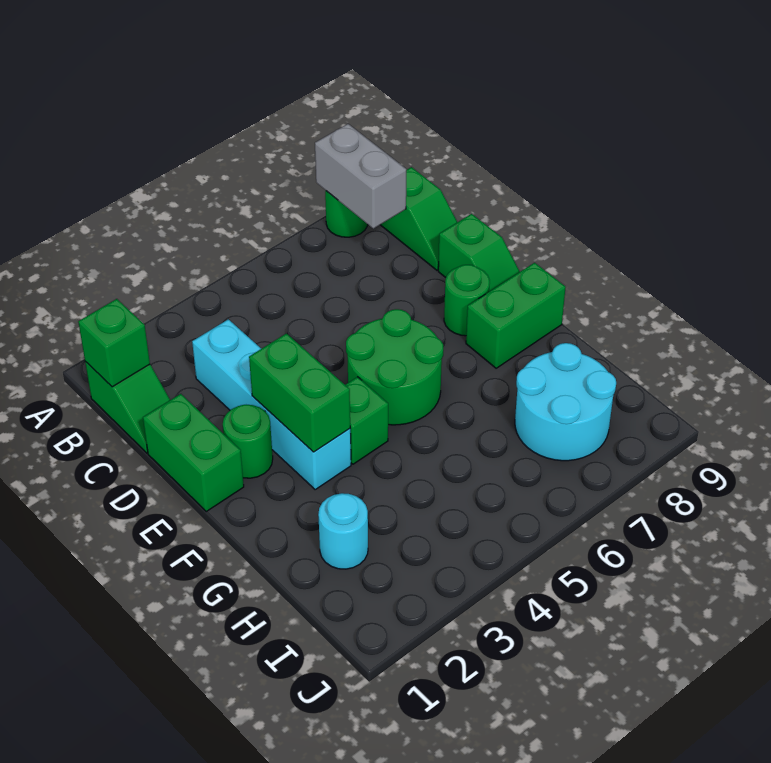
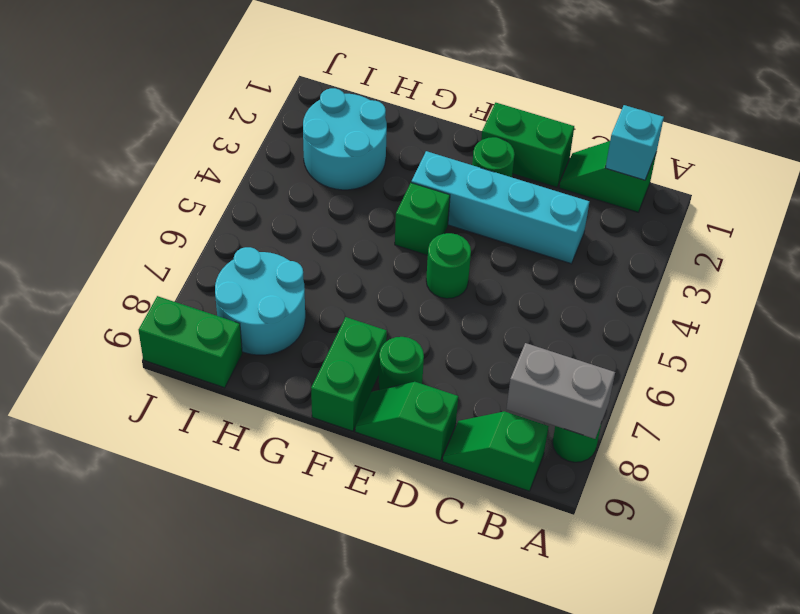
green 1x1 brick [78,299,150,387] -> cyan 1x1 brick [606,105,664,180]
green 1x2 brick [249,333,350,452] -> green 1x2 brick moved to [139,296,242,388]
green 2x2 round brick [346,309,443,425] -> green 1x1 round brick [426,233,471,299]
cyan 1x1 round brick [318,493,368,569] -> cyan 2x2 round brick [303,88,387,190]

